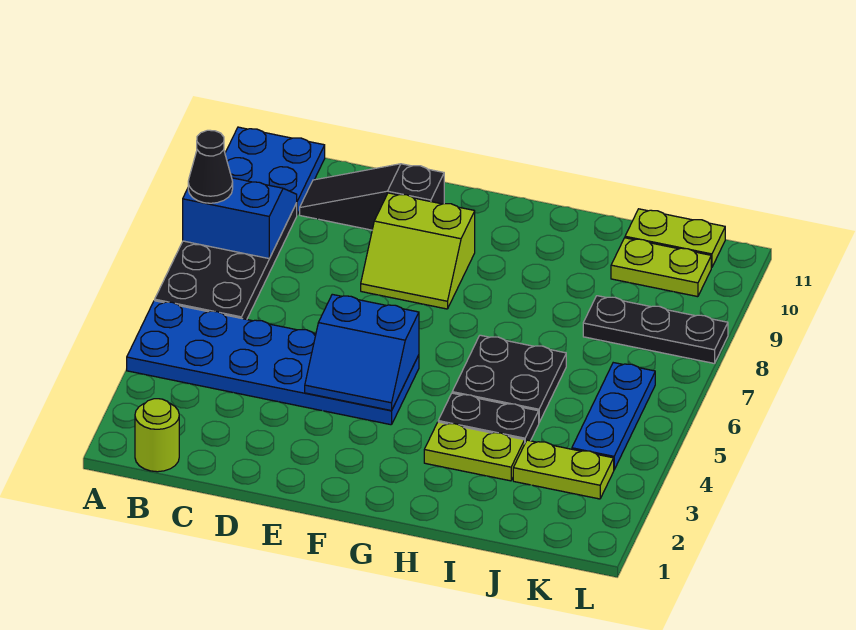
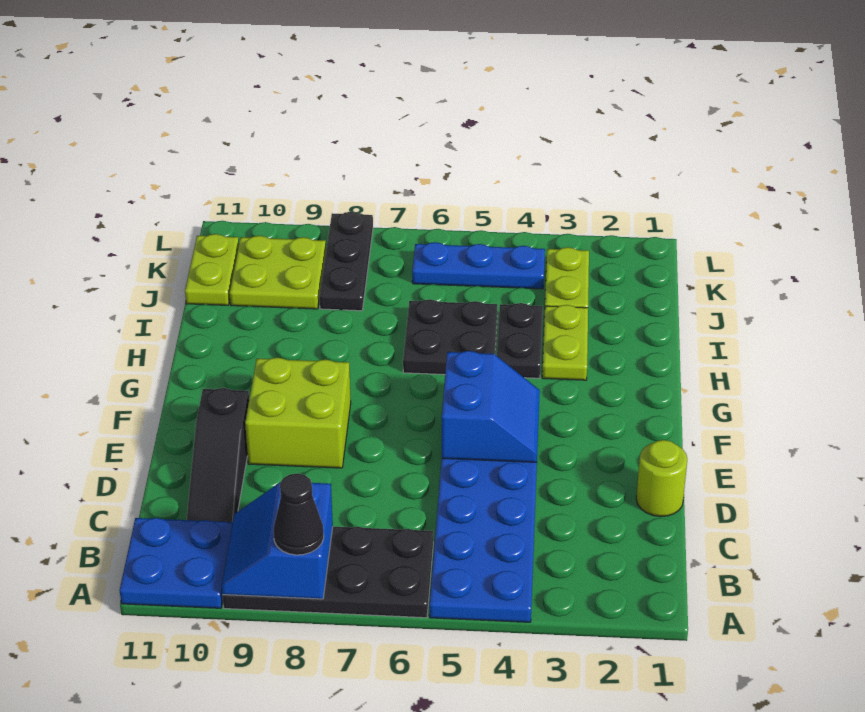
lime 1x1 round brick [135,399,179,472] -> lime 1x1 round brick moved to [636,440,687,517]
lime 2x2 slope [361,193,475,309] -> lime 2x2 brick [245,358,351,468]
lime 1x2 plate [611,238,711,297] -> lime 2x2 plate [230,236,326,309]

